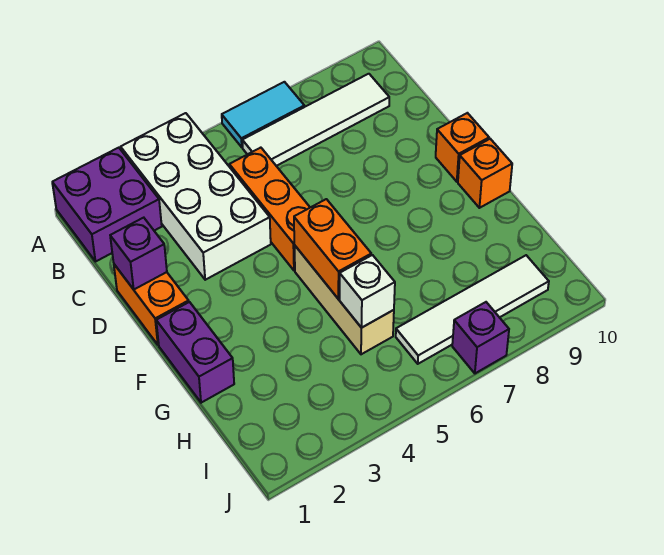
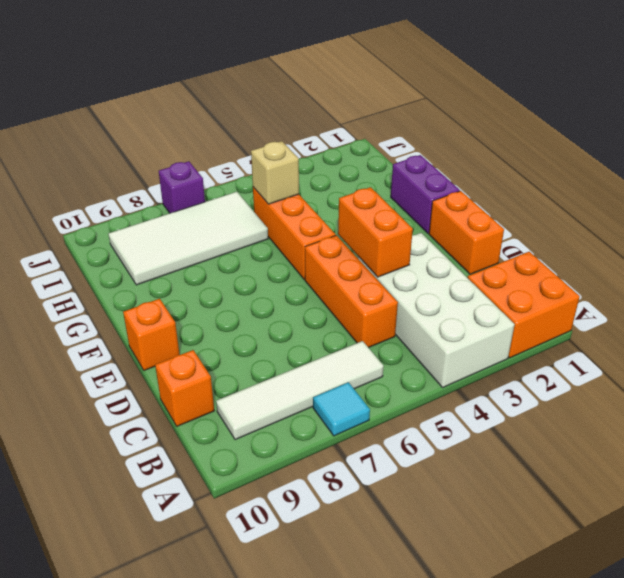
purple 2x2 brick [52,148,162,262] -> orange 2x2 brick [467,252,580,358]
cyan 1x2 tile [222,82,304,147] -> cyan 1x1 tile [313,382,370,436]
purple 1x1 brick [110,218,167,289] -> none
tan 1x3 brick [294,245,394,354] -> orange 1x3 brick [253,187,336,279]
orange 1x2 brick [294,199,371,299] -> orange 1x2 brick moved to [338,187,413,277]
orange 1x1 brick [458,139,512,208] -> orange 1x1 brick moved to [155,350,214,426]
white 1x1 brick [340,255,395,328] -> tan 1x1 brick [251,141,299,204]
white 1x4 tile [396,255,549,364] -> white 2x4 tile [108,192,268,285]

